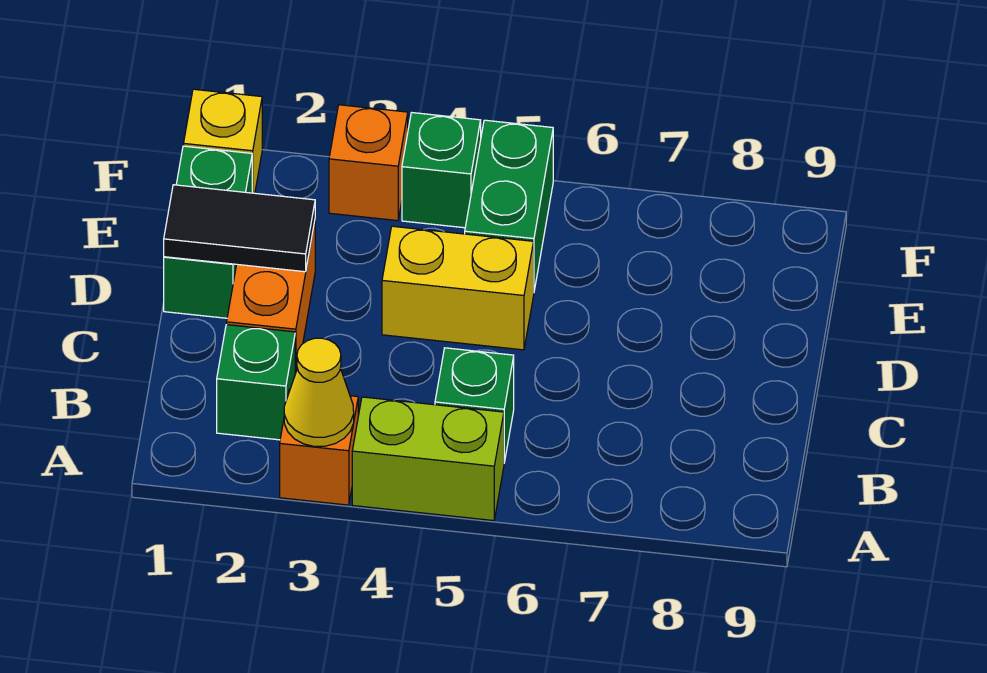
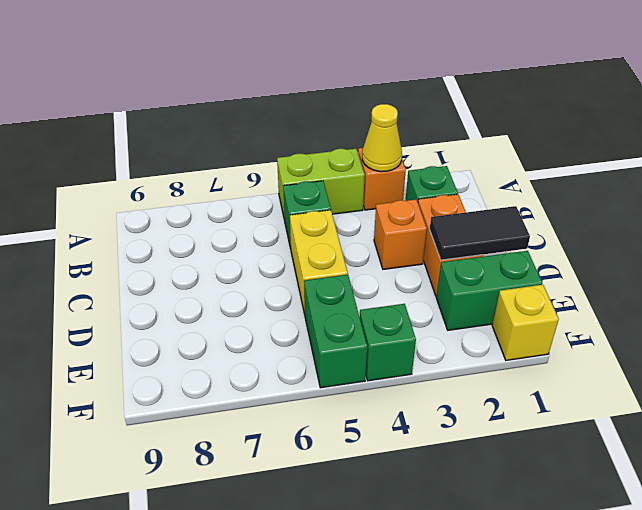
green 1x2 brick [164,146,252,318] -> green 1x2 brick turned to [436,251,542,330]
yellow 1x2 brick [382,226,534,350] -> yellow 1x2 brick turned to [290,210,348,314]
orange 1x1 brick [329,105,408,221] -> orange 1x1 brick moved to [374,200,427,269]

